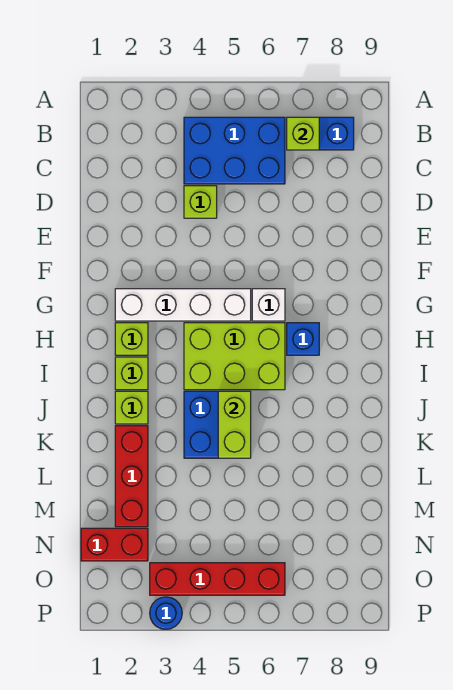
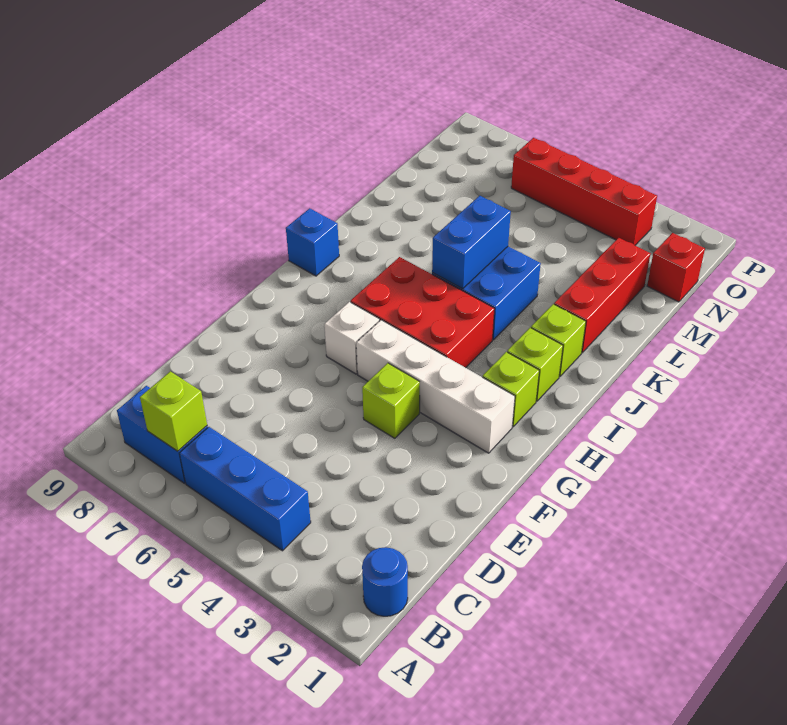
blue 2x3 brick [184,117,285,184] -> blue 1x3 brick [180,427,311,551]
lime 1x1 brick [184,186,217,218] -> lime 1x1 brick moved to [362,363,420,438]
lime 2x3 brick [184,323,285,390] -> red 2x3 brick [351,257,495,368]
blue 1x1 brick [287,323,319,355] -> blue 1x1 brick moved to [286,208,339,276]
lime 1x2 brick [218,391,251,458] -> blue 1x2 brick [432,196,511,289]
red 1x2 brick [81,528,148,561] -> red 1x1 brick [647,233,705,302]
blue 1x1 round brick [150,597,182,629] -> blue 1x1 round brick moved to [362,547,408,616]

